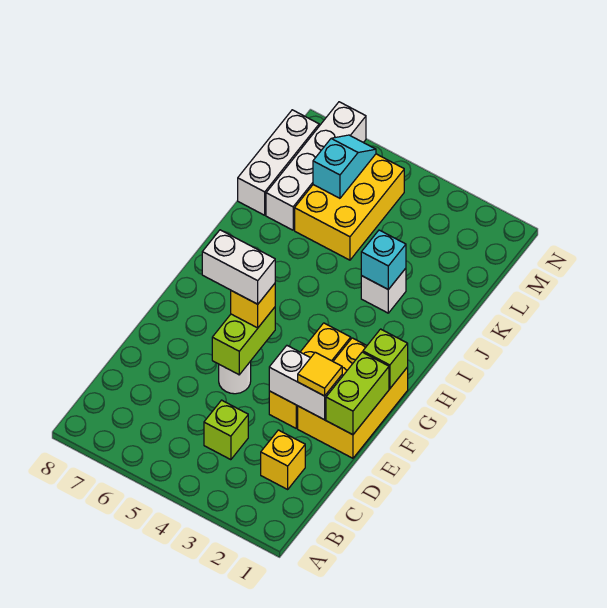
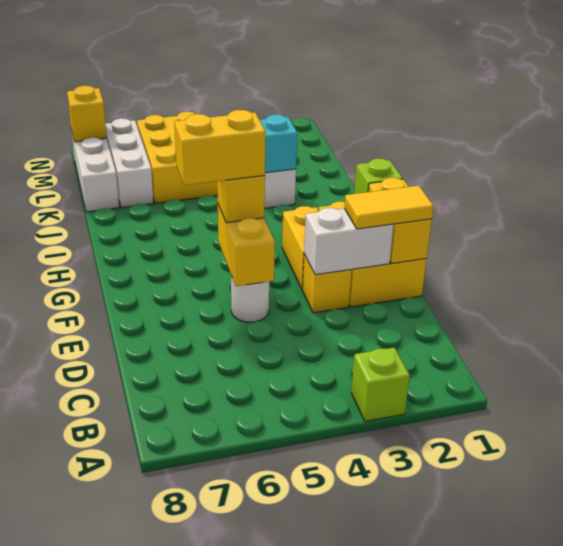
yellow 1x1 brick [261,430,305,489] -> yellow 1x1 brick moved to [67,86,107,142]
lime 1x1 brick [204,400,248,460] -> lime 1x1 brick moved to [351,348,410,421]
lime 1x2 brick [326,352,389,435] -> yellow 1x2 brick [368,178,432,264]
yellow 1x1 tile [298,352,342,396] -> yellow 1x2 tile [344,186,433,229]
lime 1x2 brick [212,307,275,375] -> yellow 1x2 brick [218,204,275,286]
white 1x2 brick [202,230,275,304] -> yellow 1x2 brick [174,110,266,185]
white 1x4 brick [266,102,366,230] -> white 1x3 brick [106,118,153,208]
cyan 1x2 slope [313,135,376,198] -> none

